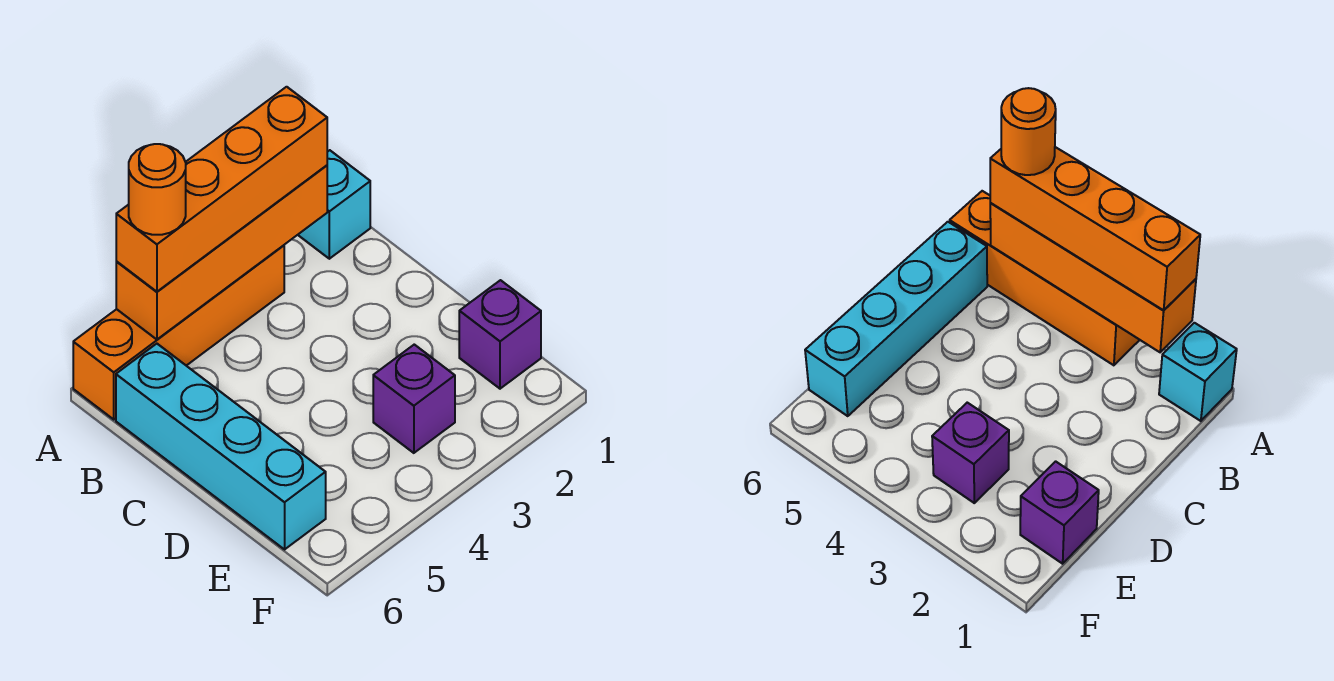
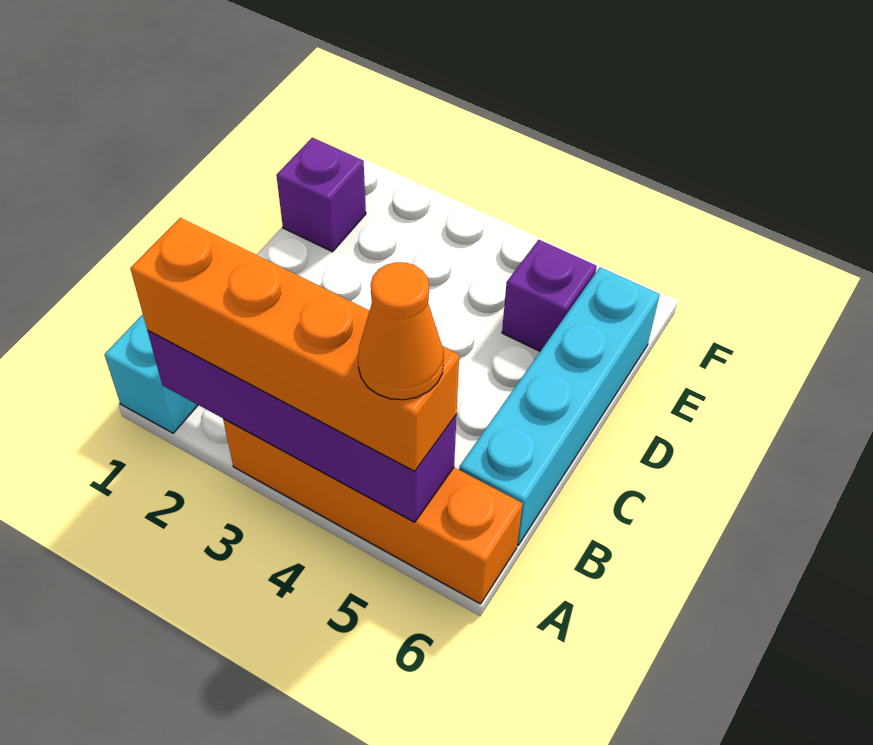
orange 1x4 brick [116,165,327,339] -> purple 1x4 brick [148,331,457,522]
orange 1x1 round brick [129,144,186,235] -> orange 1x1 cone [358,262,444,400]
purple 1x1 brick [373,345,455,453] -> purple 1x1 brick moved to [502,240,597,351]

